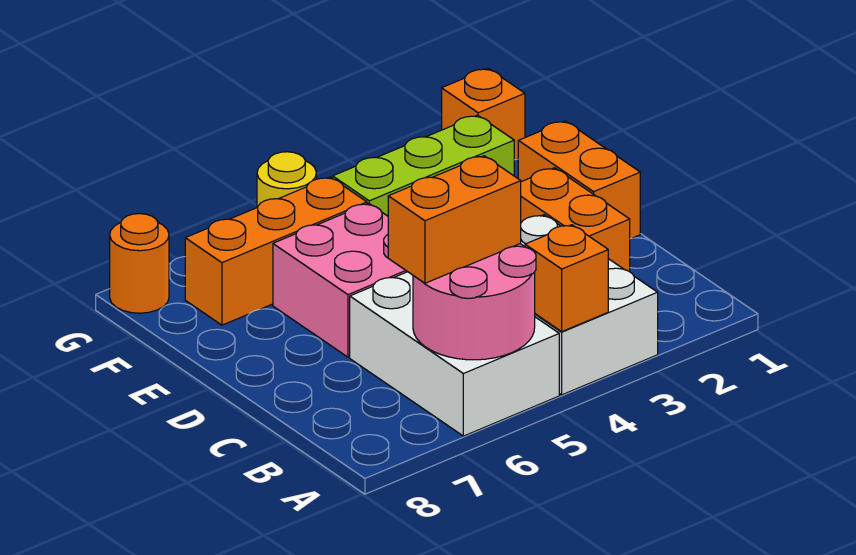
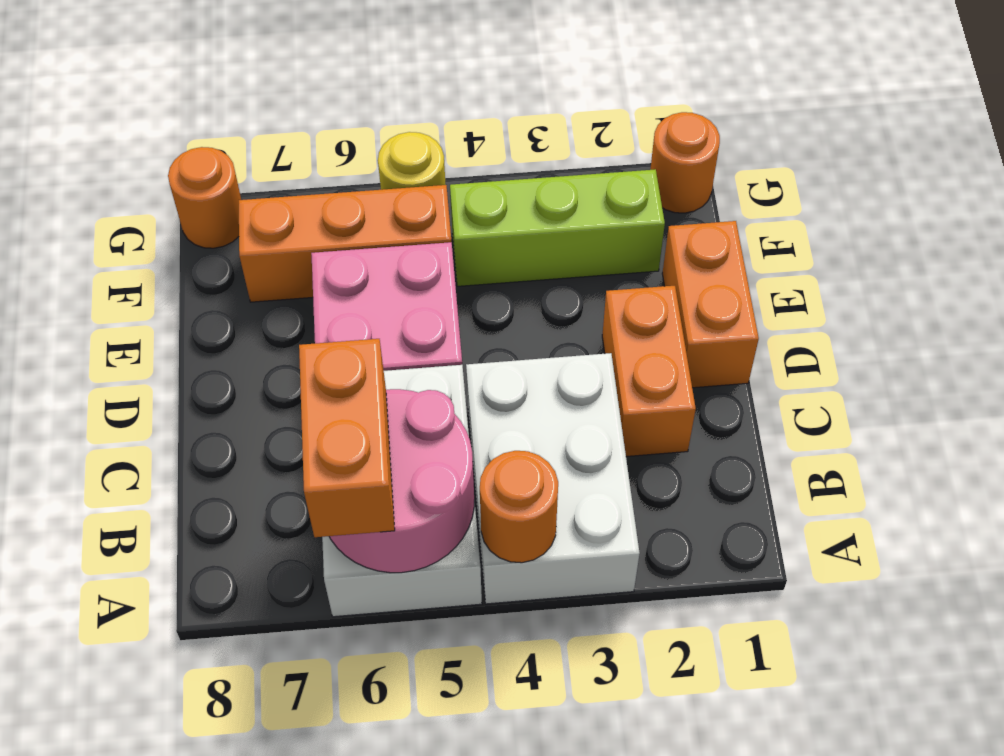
orange 1x1 brick [525,225,608,331] -> orange 1x1 round brick [480,451,558,563]
orange 1x2 brick [388,156,521,283] -> orange 1x2 brick turned to [299,339,395,537]
orange 1x1 brick [442,68,525,160] -> orange 1x1 round brick [650,112,720,213]

